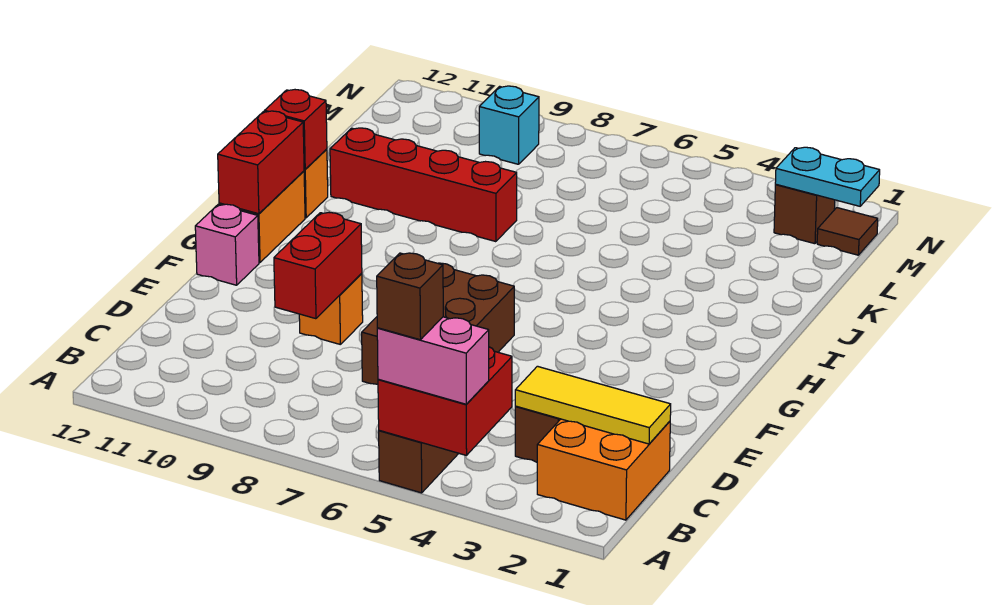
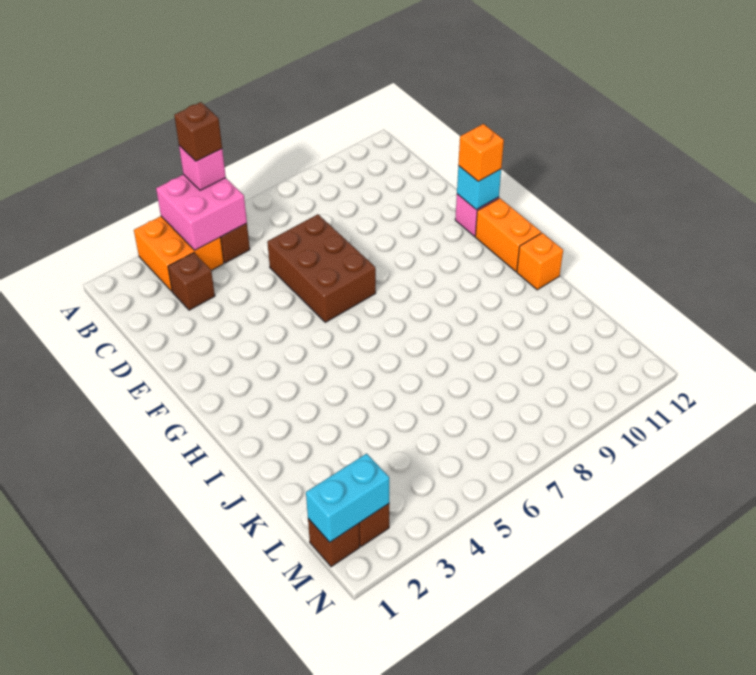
red 2x2 brick [378,347,512,455] -> pink 2x2 brick [156,174,247,250]
pink 1x2 brick [377,317,489,404] -> pink 1x1 brick [179,146,226,190]
orange 2x2 brick [537,419,670,520] -> orange 2x2 brick moved to [134,216,224,291]
yellow 1x3 tile [515,366,671,444] -> none
red 1x2 brick [274,213,362,319] -> none
orange 1x1 brick [299,273,363,345] -> orange 1x1 brick moved to [458,124,504,181]
red 1x2 brick [218,111,304,214] -> none
red 1x1 brick [265,90,327,169] -> none
red 1x4 brick [330,128,517,242] -> none
brown 1x1 tile [817,208,878,255] -> brown 1x1 brick [308,519,360,567]
cyan 1x2 plate [775,147,880,206] -> cyan 1x2 brick [306,454,389,542]
cyan 1x1 brick [479,86,539,164] -> cyan 1x1 brick moved to [457,166,501,210]

